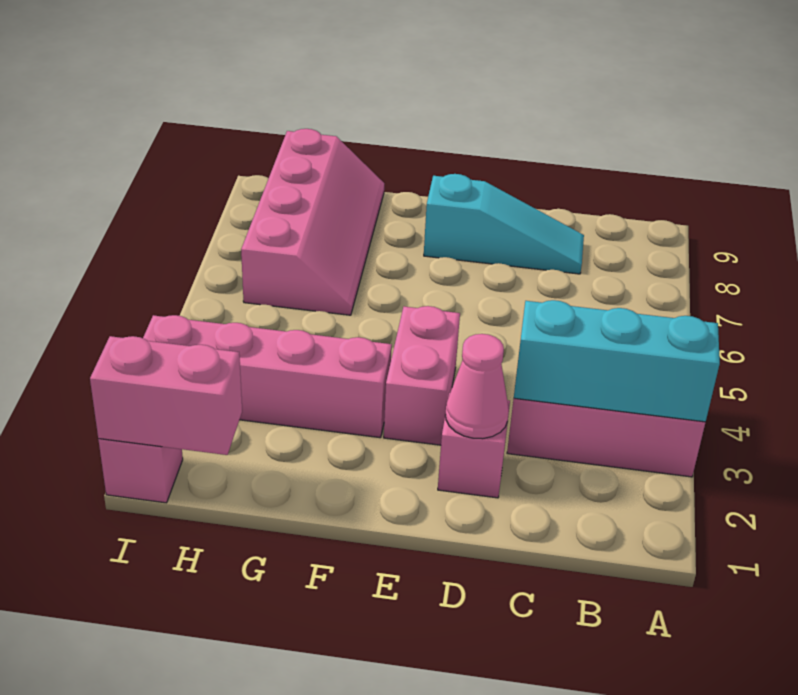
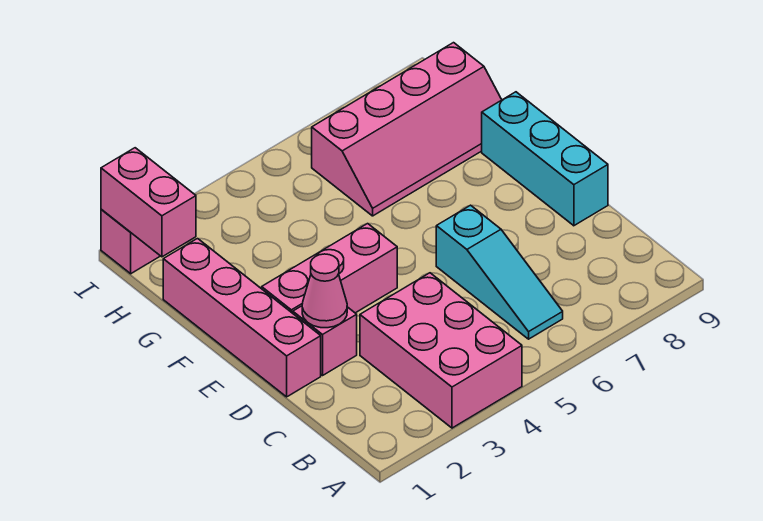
cyan 1x3 brick [514,300,720,422] -> cyan 1x3 brick moved to [482,92,608,226]
cyan 1x3 slope [424,174,584,274] -> cyan 1x3 slope moved to [436,205,563,339]
pink 1x2 brick [384,306,460,445] -> pink 1x3 brick [262,224,397,313]
pink 1x4 brick [143,315,392,438] -> pink 1x4 brick moved to [163,239,321,397]

